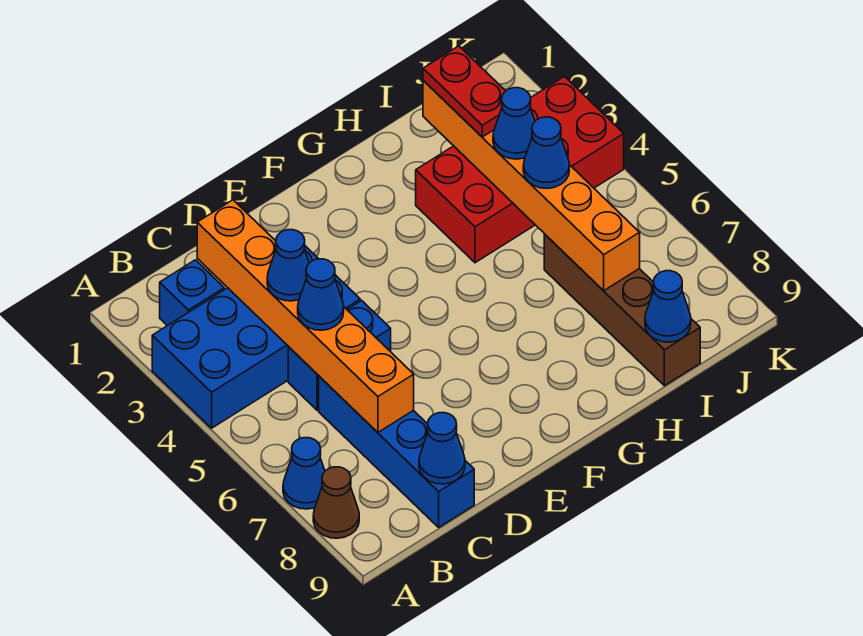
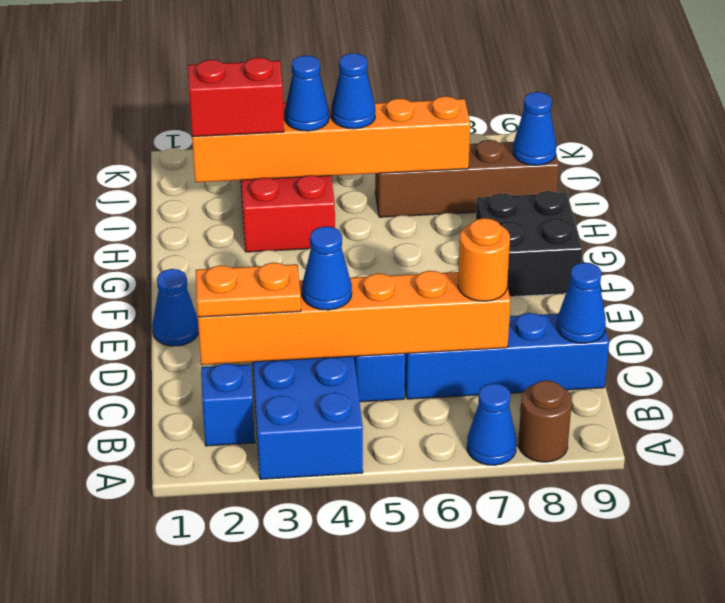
brown 1x1 cone [313,467,359,538] -> brown 1x1 round brick [518,380,572,462]
none -> orange 1x2 plate [196,263,301,317]
blue 1x1 cone [298,259,344,330] -> blue 1x1 cone moved to [152,269,199,346]
none -> orange 1x1 round brick [458,218,510,301]
none -> black 2x2 brick [476,191,583,296]
red 1x2 plate [423,46,505,137] -> red 1x2 brick [188,58,284,137]

